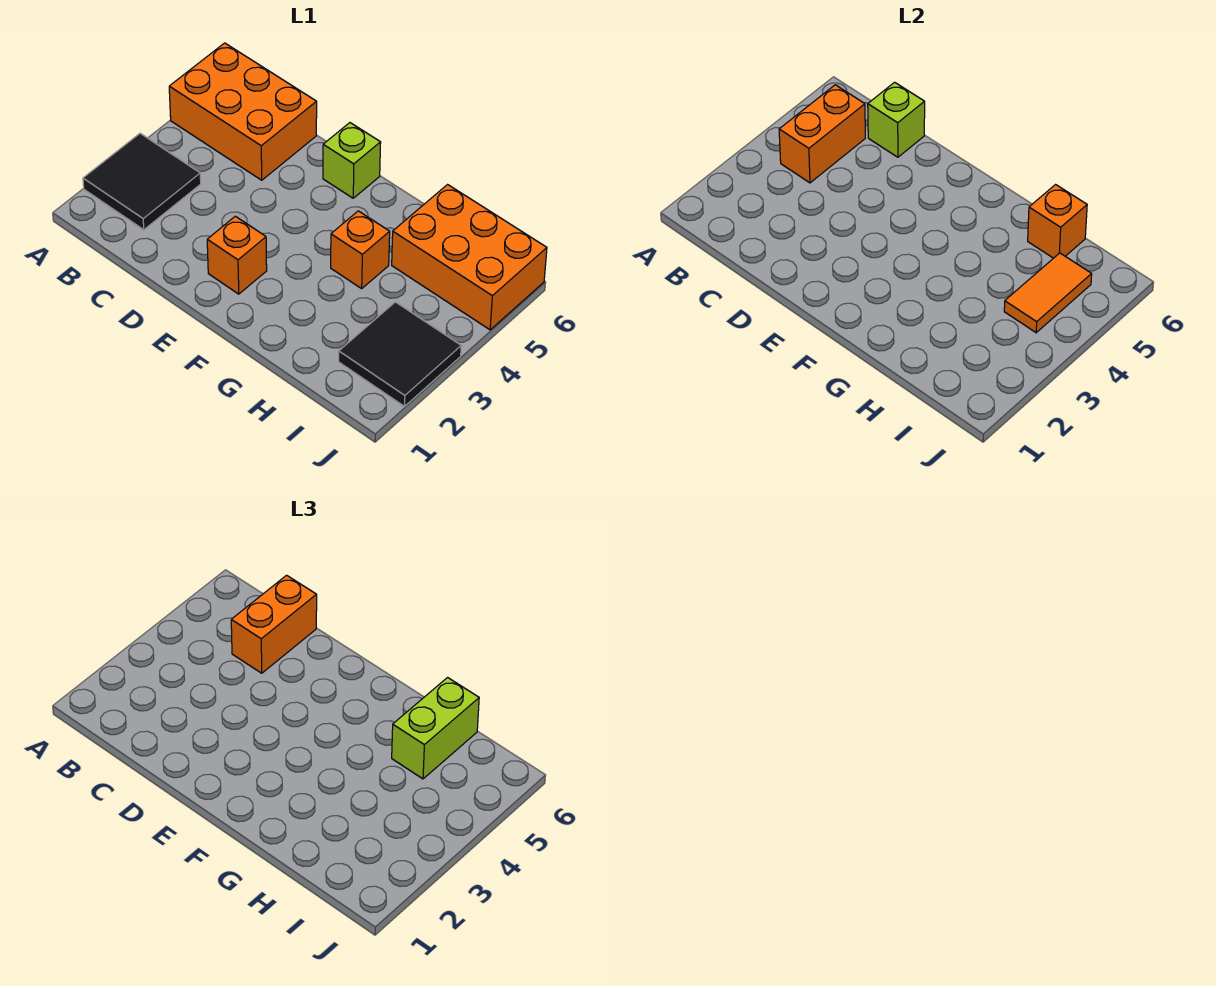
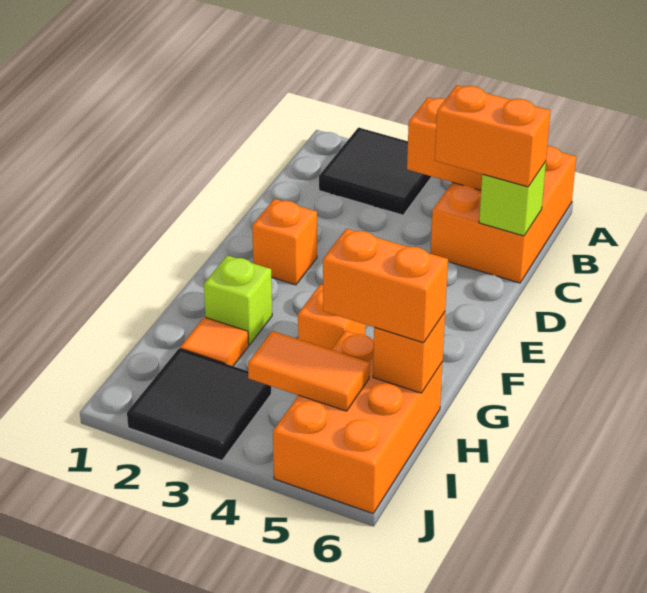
lime 1x1 brick [323,123,381,198] -> lime 1x1 brick moved to [204,256,272,345]
none -> orange 1x1 tile [180,317,249,366]
lime 1x2 brick [392,678,479,779] -> orange 1x2 brick [323,229,448,343]

